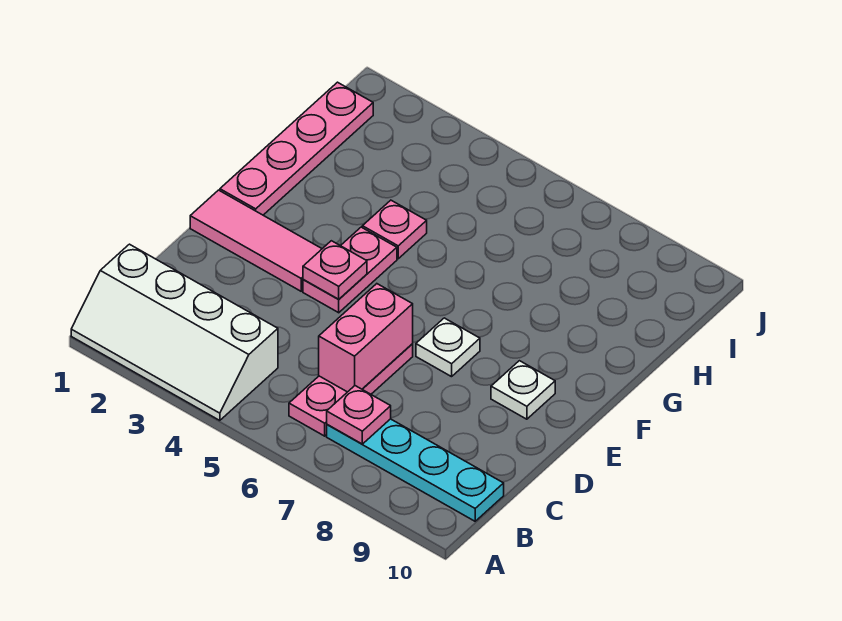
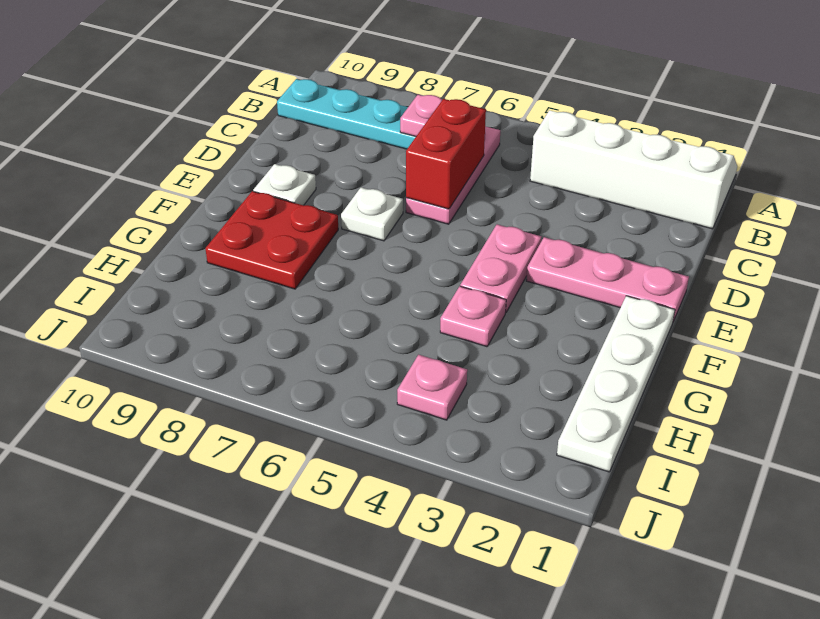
pink 1x2 brick [319,284,413,392] -> red 1x2 brick [406,99,486,209]
pink 1x3 tile [190,190,322,291] -> pink 1x3 plate [526,237,689,321]
pink 1x1 plate [303,241,367,299] -> pink 1x1 plate moved to [397,355,467,420]
pink 1x4 plate [220,82,373,215] -> white 1x4 plate [557,296,675,472]
none -> red 2x2 plate [205,191,338,289]

